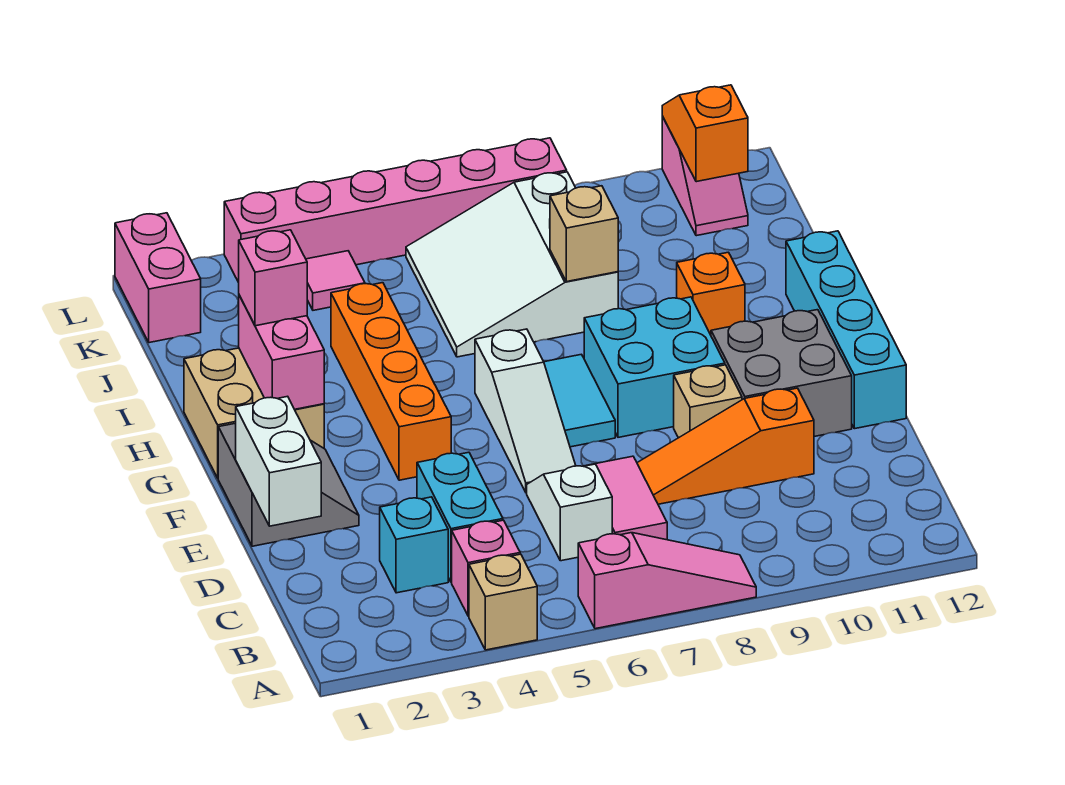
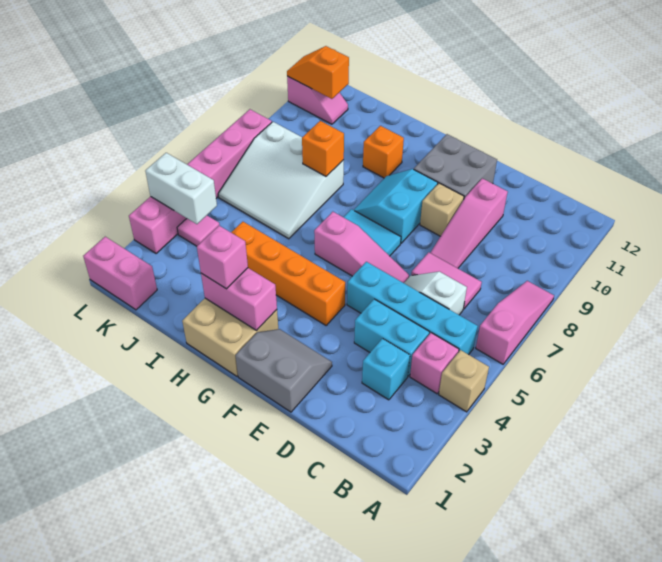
white 1x2 brick [236,396,321,526] -> white 1x2 brick moved to [145,153,217,224]
orange 1x3 slope [637,388,814,504] -> pink 1x3 slope [430,178,508,268]
white 1x3 slope [475,329,576,493] -> pink 1x3 slope [314,212,409,283]
cyan 1x4 brick [786,231,906,429] -> cyan 1x4 brick moved to [347,262,478,355]
cyan 2x2 brick [584,297,725,437] -> cyan 2x2 slope [354,169,438,243]
tan 1x1 brick [550,186,618,282] -> orange 1x1 brick [302,121,344,176]

